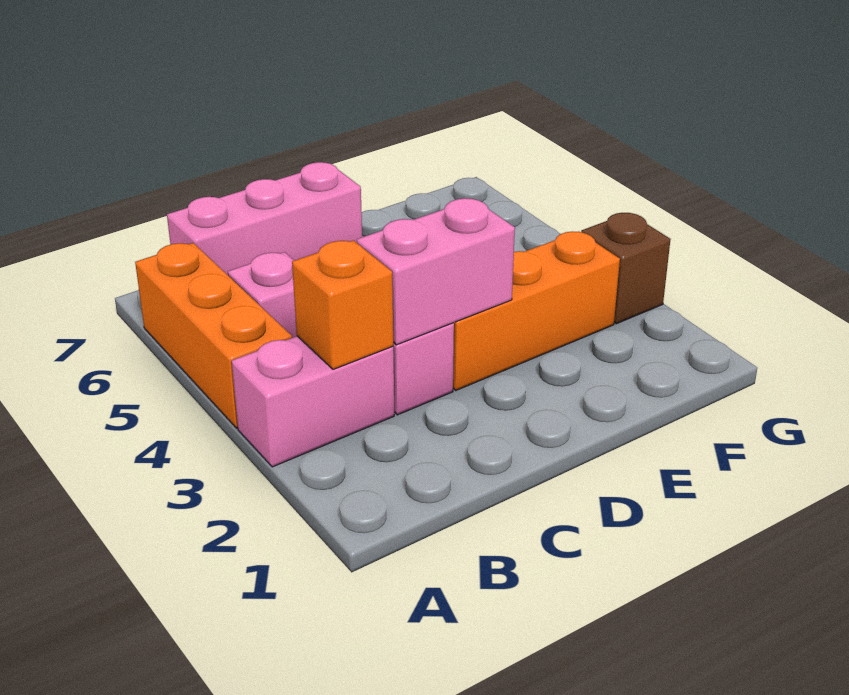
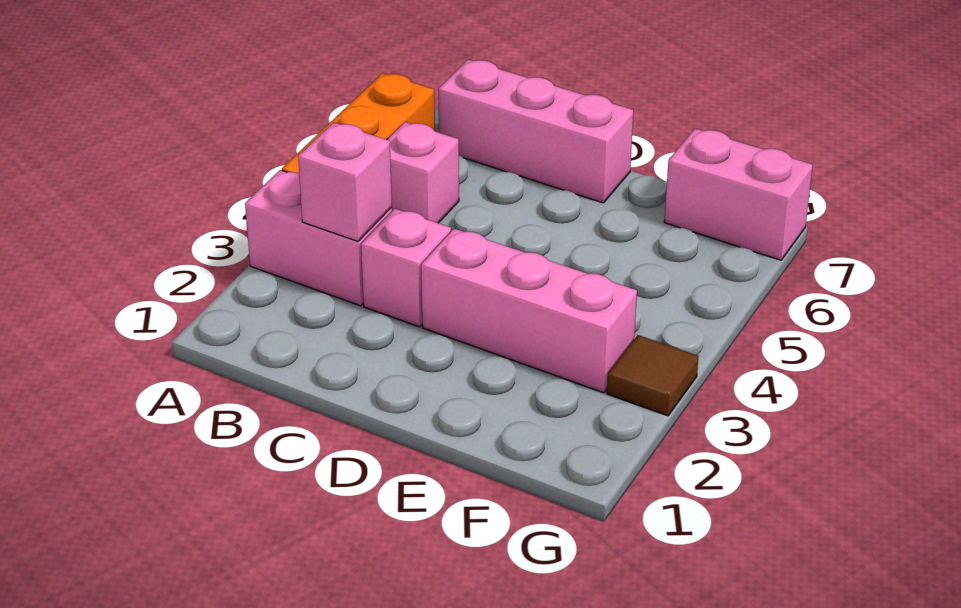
orange 1x1 brick [292,240,393,369] -> pink 1x1 brick [298,122,392,241]
pink 1x2 brick [357,198,515,345] -> pink 1x2 brick moved to [664,129,813,260]
orange 1x3 brick [453,231,620,390] -> pink 1x3 brick [421,229,637,393]
brown 1x1 brick [581,213,671,324] -> brown 1x1 tile [607,335,698,416]

